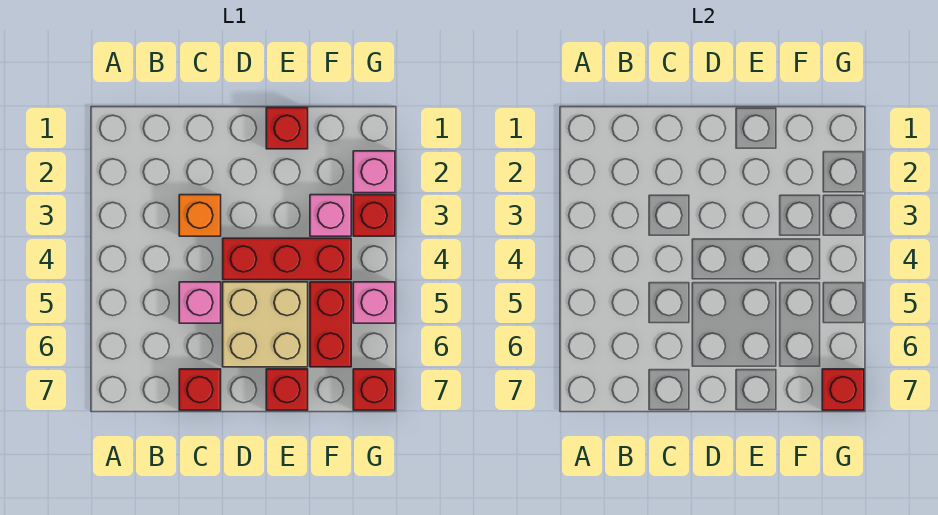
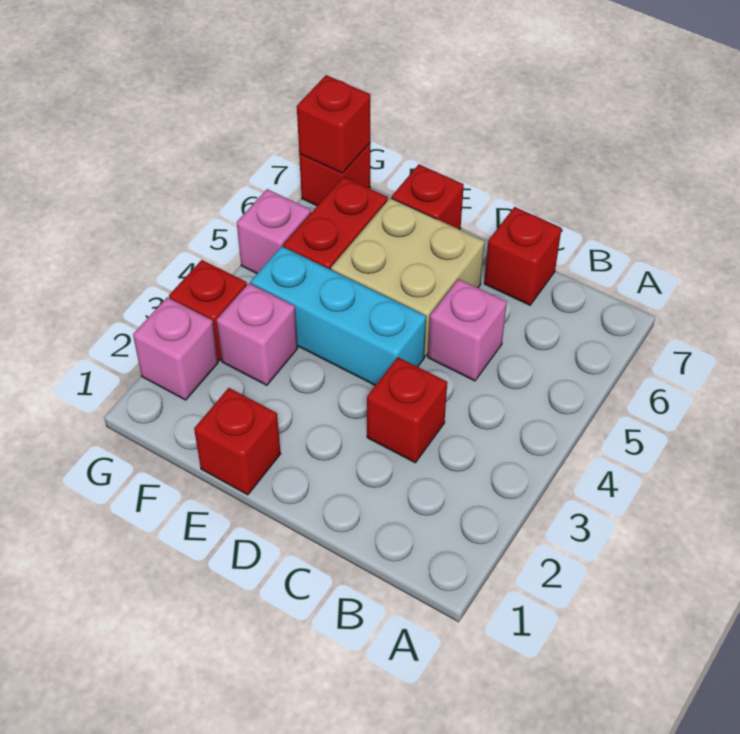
orange 1x1 brick [179,195,221,236] -> red 1x1 brick [367,357,447,463]
red 1x3 brick [223,238,351,280] -> cyan 1x3 brick [251,246,426,385]

